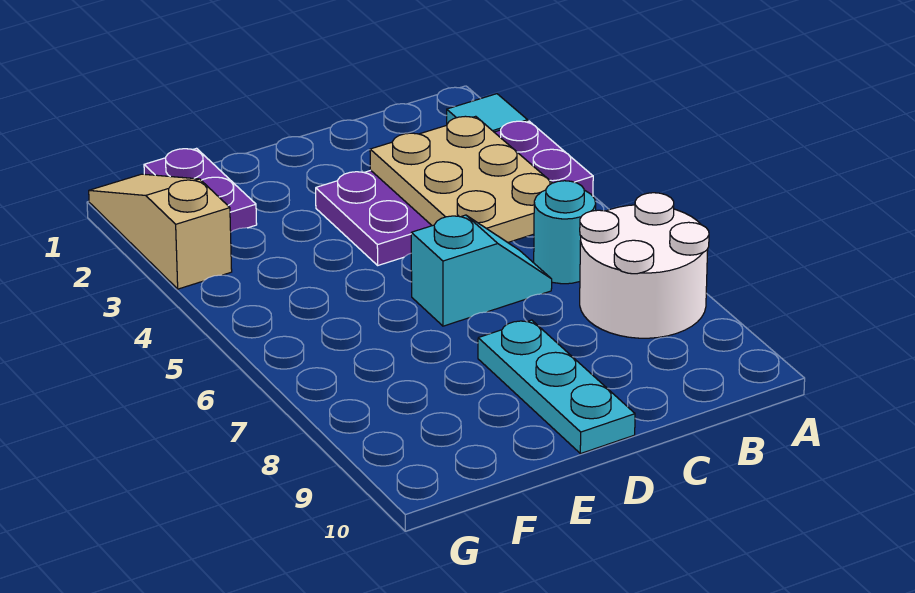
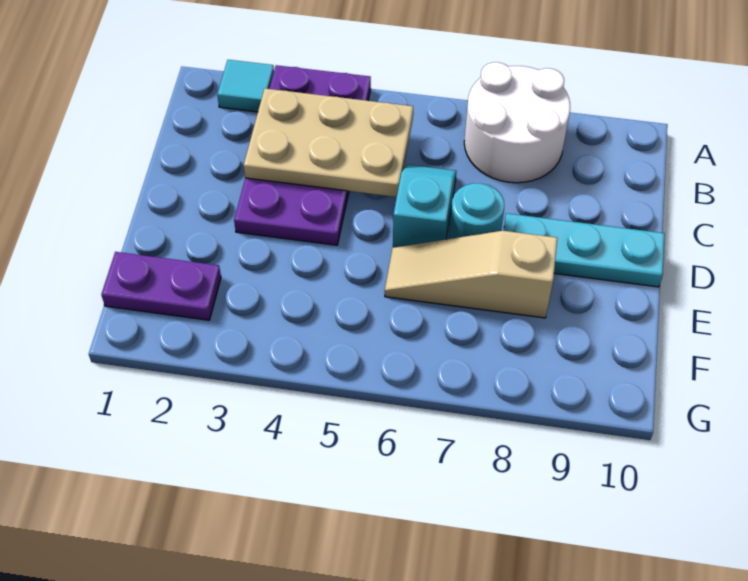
cyan 1x1 round brick [534,181,596,284] -> cyan 1x1 round brick moved to [449,183,504,239]
tan 1x3 slope [89,174,232,289] -> tan 1x3 slope moved to [385,231,557,318]

